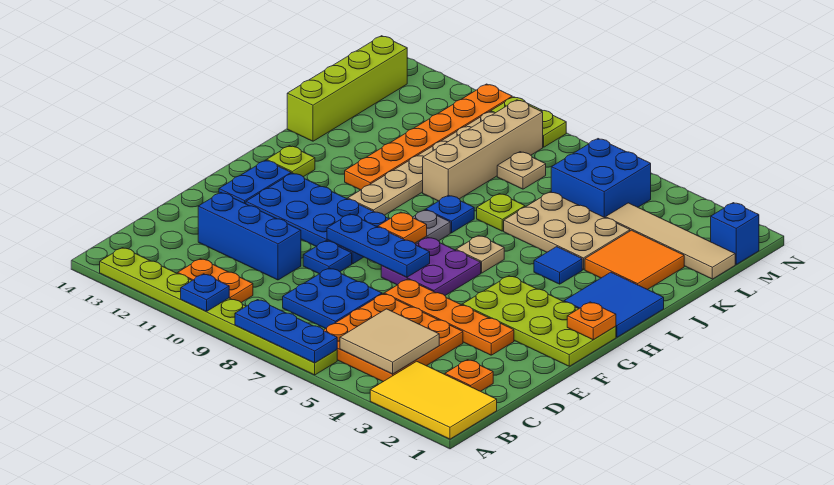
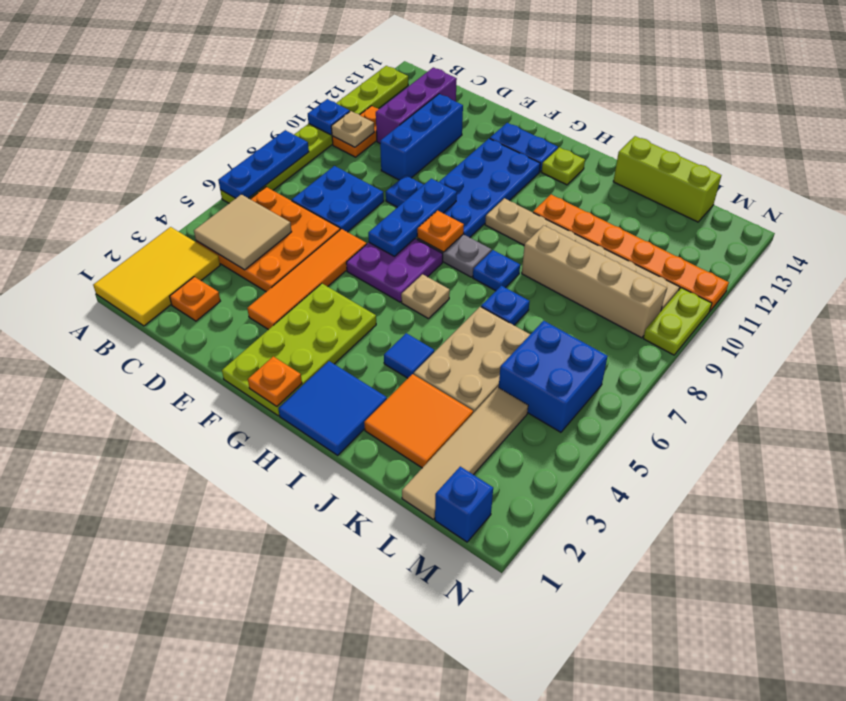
none -> purple 1x3 brick [376,68,457,143]
orange 1x4 plate [384,279,514,355] -> orange 1x4 tile [247,229,367,330]
lime 1x1 plate [477,194,525,231] -> blue 1x1 plate [481,286,530,325]
lime 1x4 brick [287,36,407,141] -> lime 1x3 brick [613,136,721,222]
tan 1x1 plate [497,152,546,189] -> tan 1x1 plate moved to [331,111,374,147]

